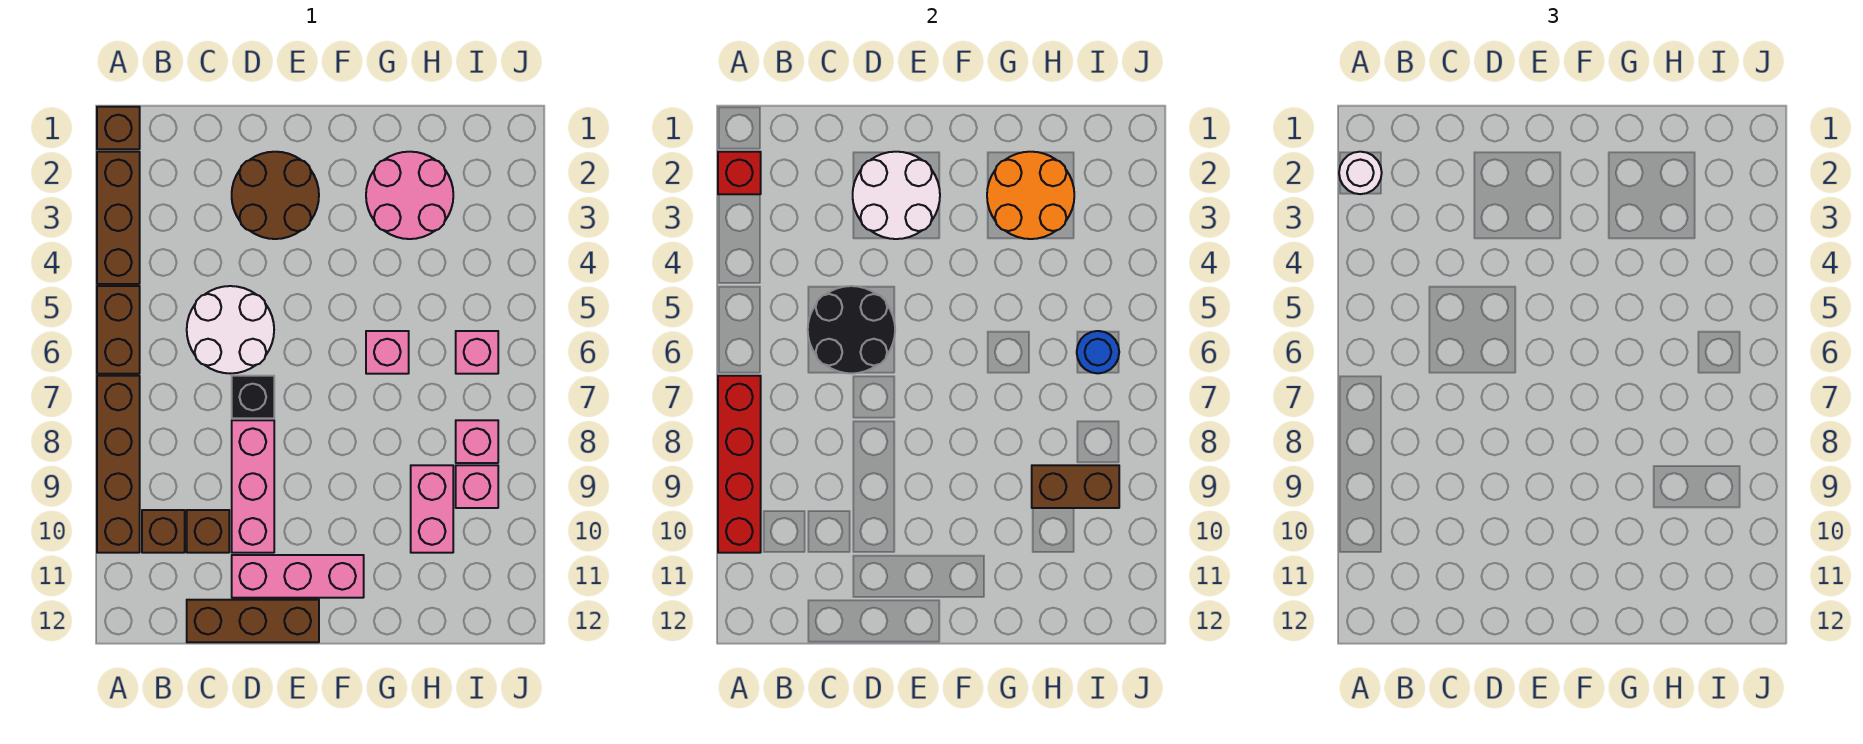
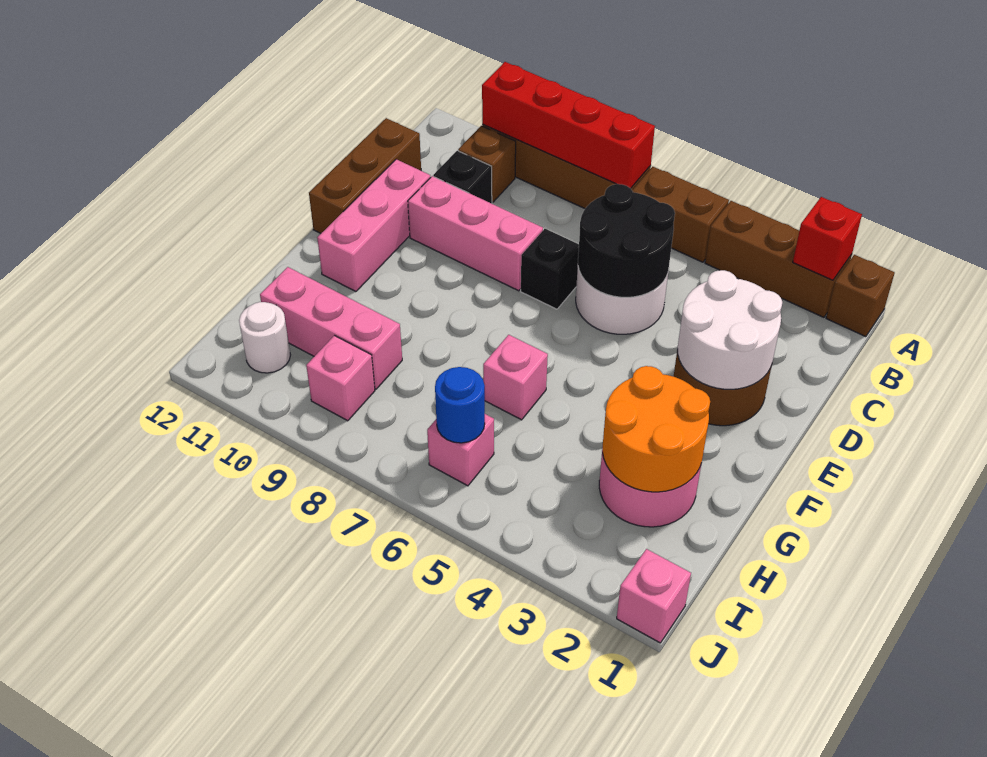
white 1x1 round brick [1339,152,1382,194] -> white 1x1 round brick moved to [239,302,290,373]
brown 1x1 brick [187,510,229,553] -> black 1x1 brick [433,151,492,204]
pink 1x2 brick [411,465,453,553] -> pink 1x3 brick [260,267,402,389]
brown 1x2 brick [1032,465,1119,508] -> none
pink 1x1 brick [456,420,498,463] -> pink 1x1 brick moved to [617,549,691,643]

